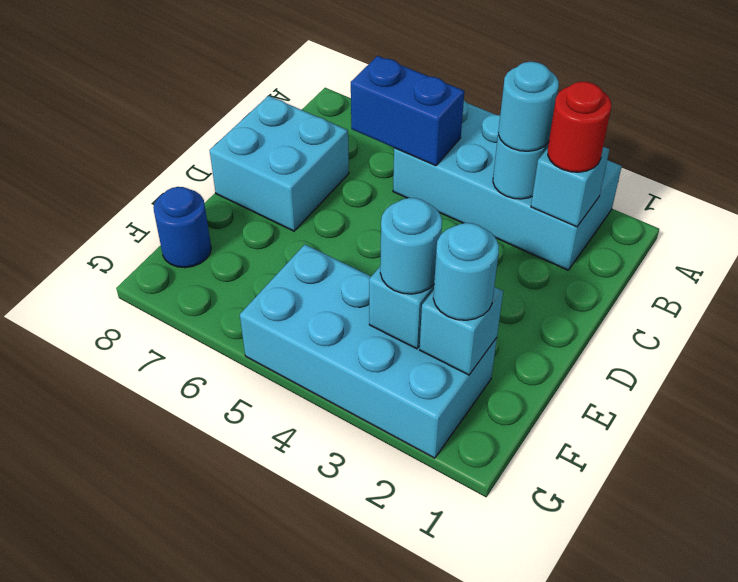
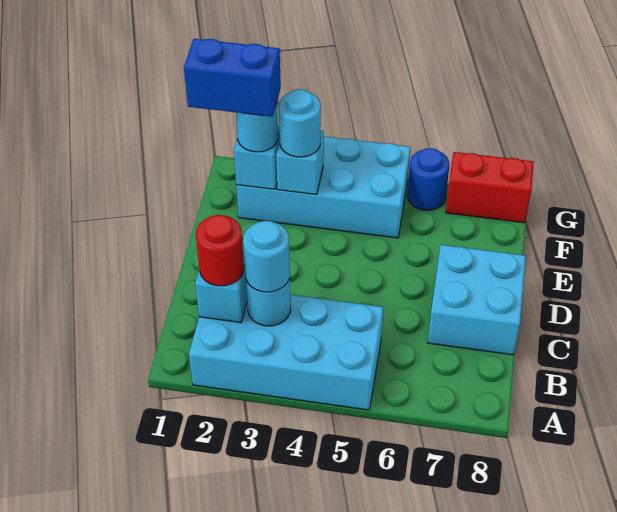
blue 1x2 brick [351,56,464,166] -> blue 1x2 brick moved to [184,39,281,117]
blue 1x1 round brick [153,187,211,268] -> blue 1x1 round brick moved to [408,148,449,210]
none -> red 1x2 brick [446,152,534,223]

